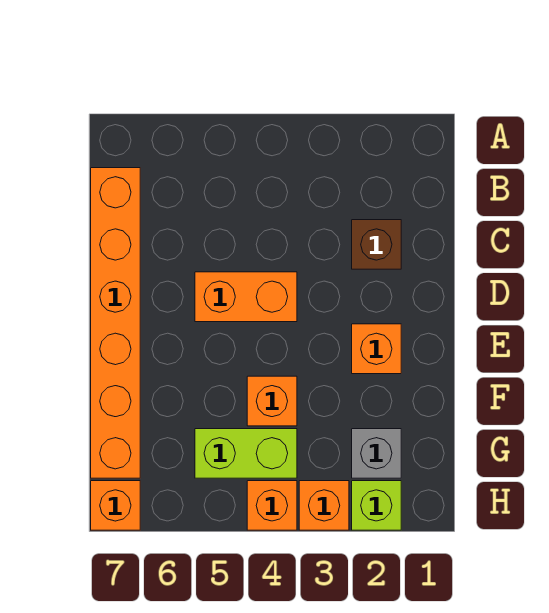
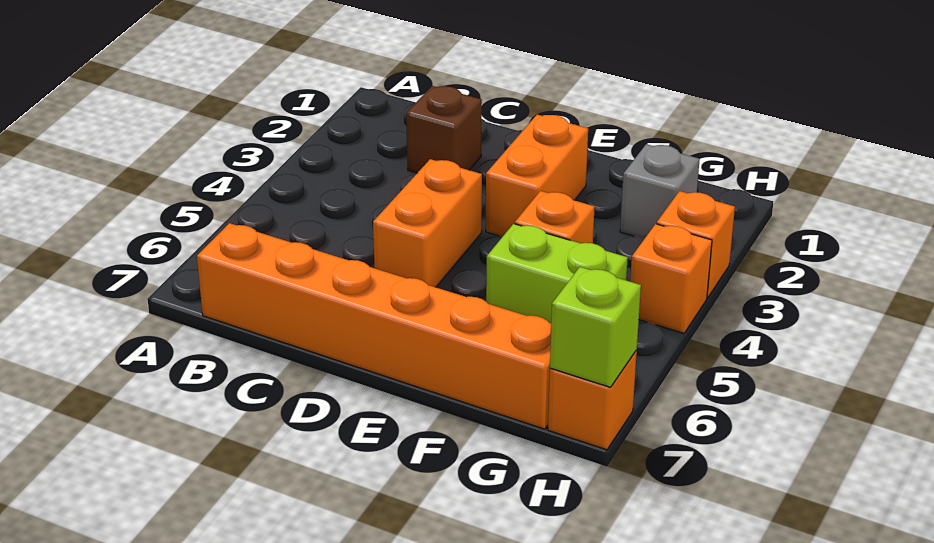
orange 1x1 brick [352,324,401,374] -> orange 1x2 brick [486,114,588,236]
lime 1x2 brick [195,429,297,478] -> lime 1x2 brick turned to [486,224,628,323]
lime 1x1 brick [352,481,401,530] -> lime 1x1 brick moved to [550,267,641,387]

